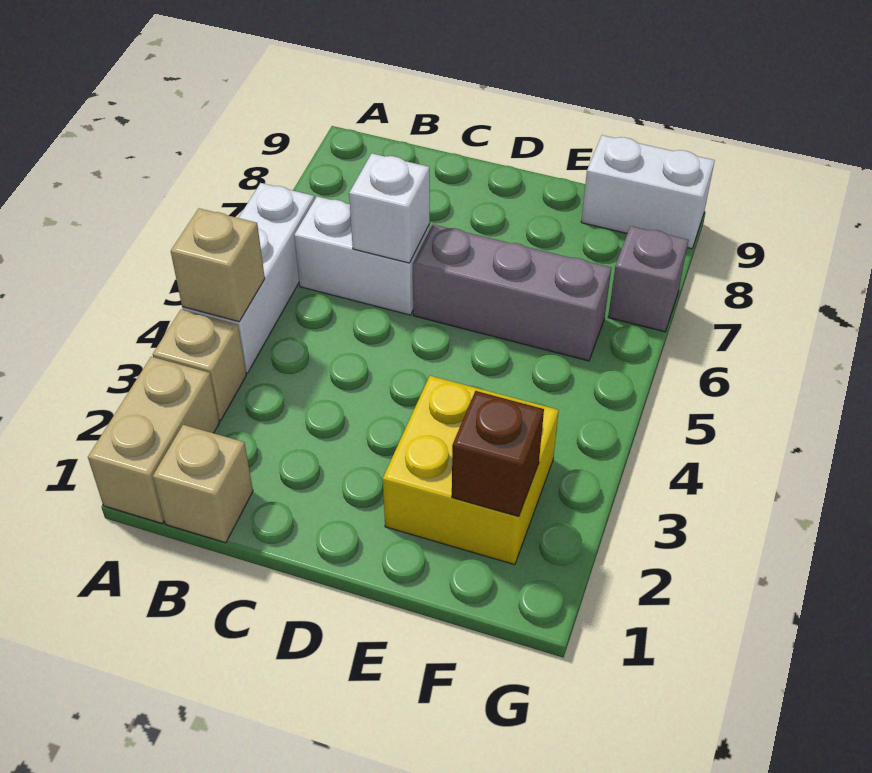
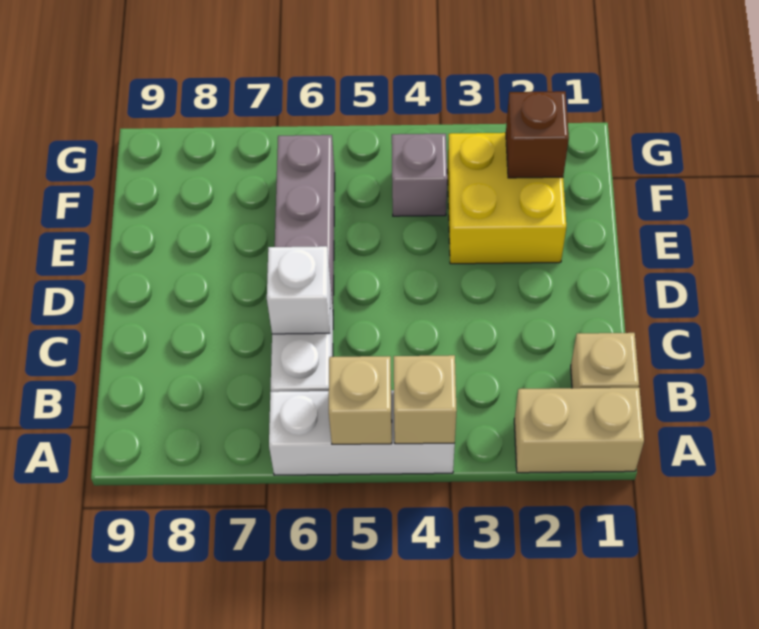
tan 1x1 brick [153,310,246,420] -> tan 1x1 brick moved to [329,356,392,444]
white 1x2 brick [581,135,715,249] -> none
grey 1x1 brick [608,226,688,332] -> grey 1x1 brick moved to [392,134,447,216]

